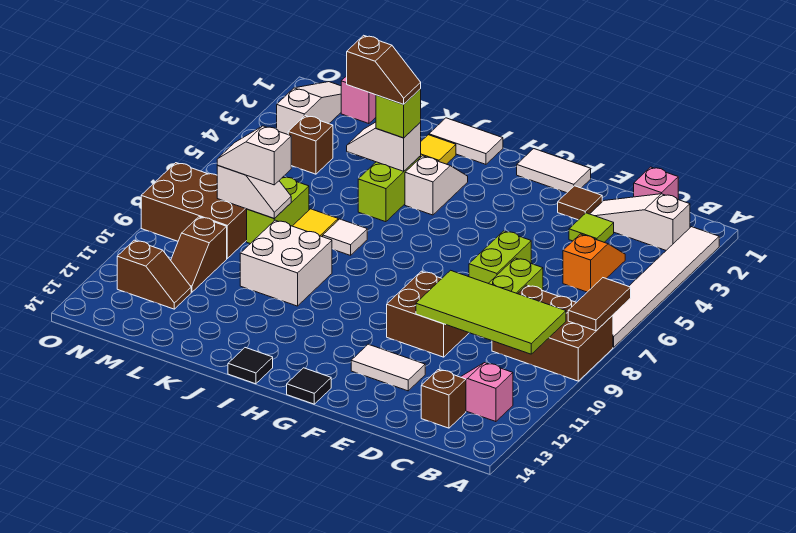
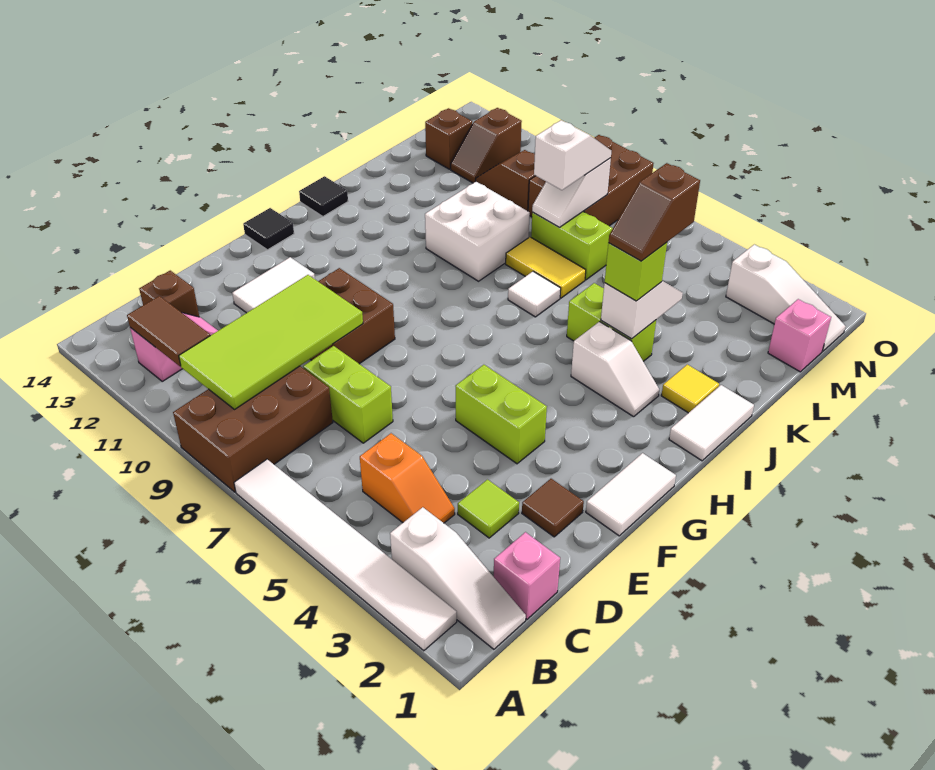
brown 1x2 tile [568,278,631,331] -> brown 1x2 tile moved to [127,296,210,366]
white 1x3 slope [590,194,690,250] -> white 1x3 slope turned to [390,507,526,649]
lime 1x2 brick [469,231,531,283] -> lime 1x2 brick moved to [456,365,547,464]
brown 1x1 brick [288,116,333,174] -> brown 1x1 brick moved to [425,108,472,169]

